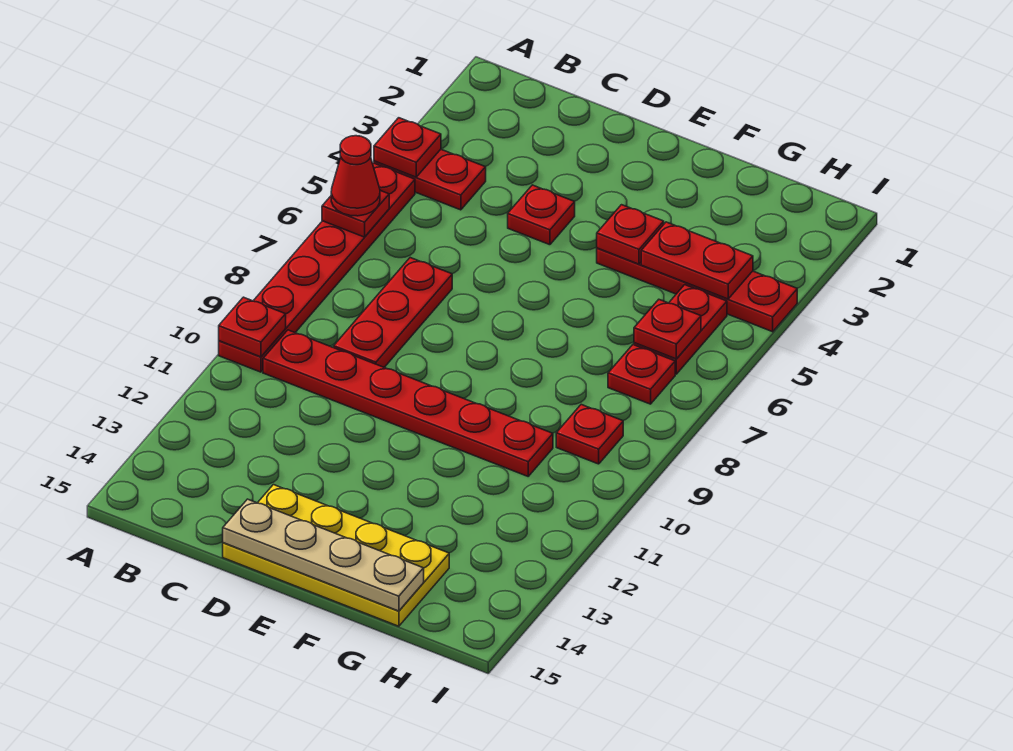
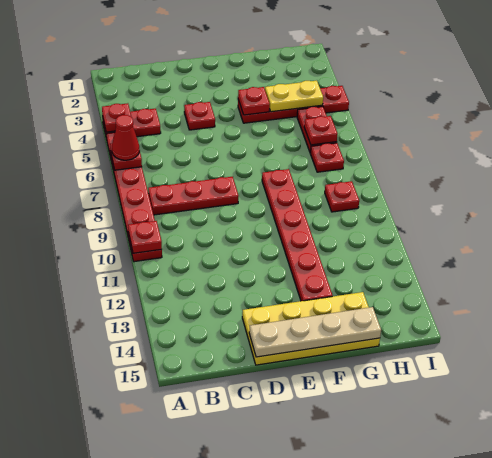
red 1x6 plate [263,330,553,476] -> red 1x6 plate turned to [262,169,333,301]
red 1x3 plate [334,258,452,367] -> red 1x3 plate turned to [148,177,238,215]
red 1x2 plate [641,222,753,299] -> yellow 1x2 plate [265,81,323,112]

